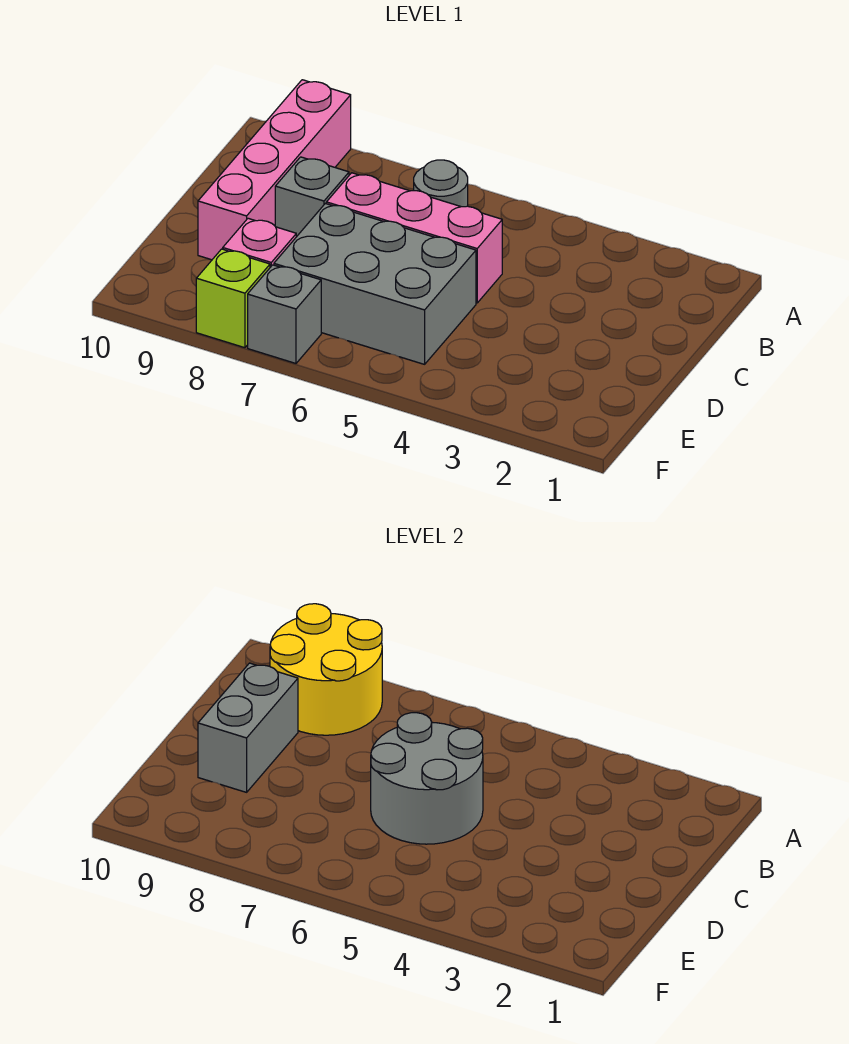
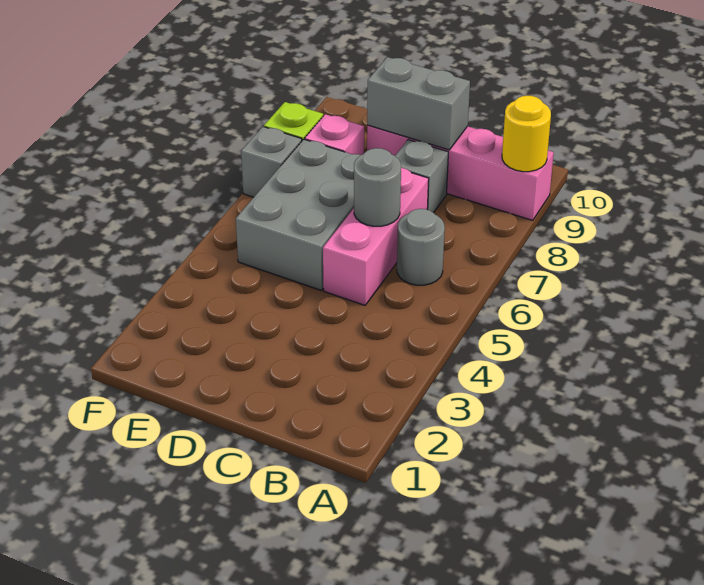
yellow 2x2 round brick [270,604,382,735] -> yellow 1x1 round brick [502,96,551,172]
grey 2x2 round brick [371,713,483,844] -> grey 1x1 round brick [354,148,401,226]

